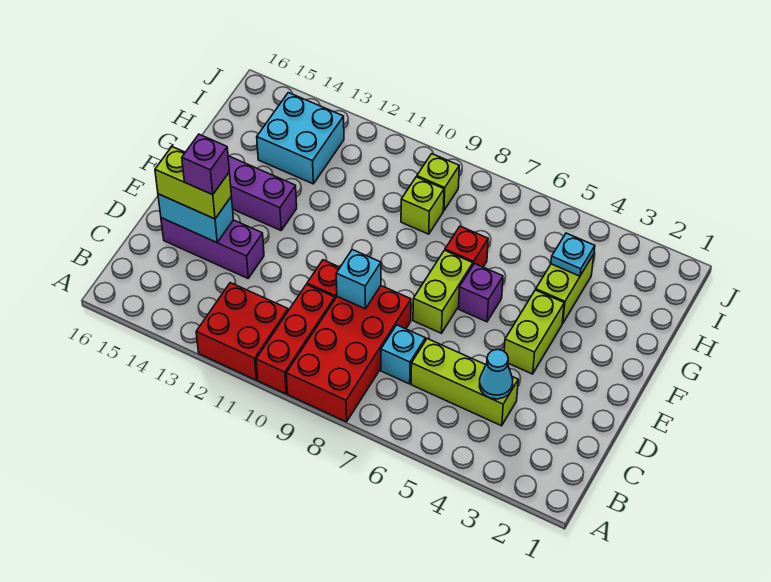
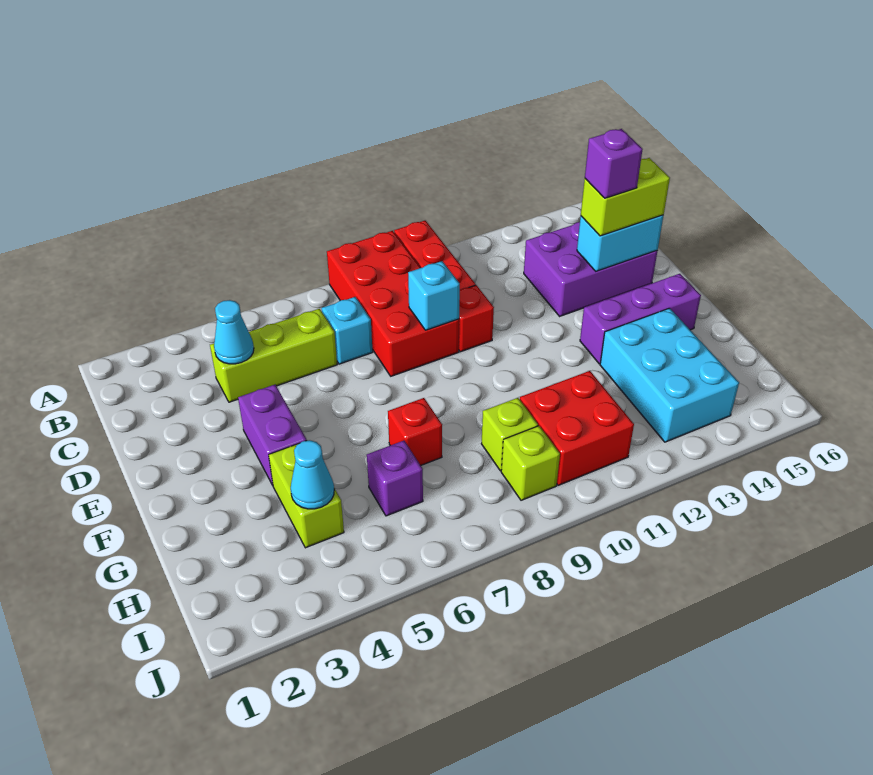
red 2x2 brick [196,283,288,380] -> red 2x2 brick moved to [520,371,634,485]
purple 1x3 brick [161,218,264,278] -> purple 2x3 brick [524,222,657,316]
lime 1x2 brick [504,290,564,374] -> purple 1x2 brick [238,385,307,485]
lime 1x2 brick [413,250,473,333] -> none
purple 1x1 brick [459,264,503,322] -> purple 1x1 brick moved to [367,441,423,516]
cyan 1x1 plate [551,233,595,276] -> cyan 1x1 cone [291,440,334,509]
cyan 2x2 brick [257,93,344,184] -> cyan 2x3 brick [600,308,739,442]

